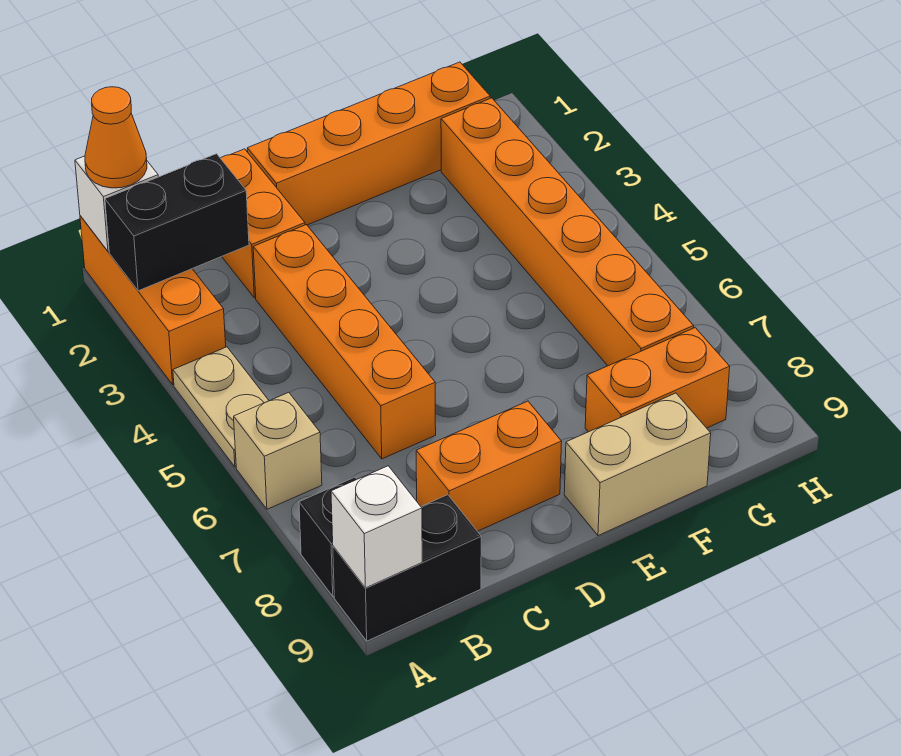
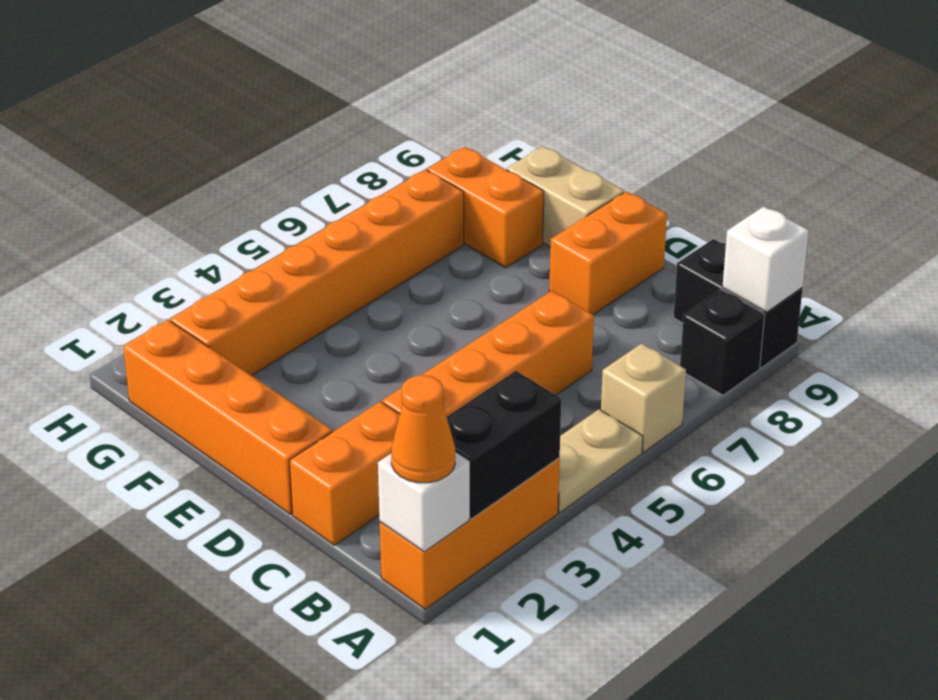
black 1x2 brick [105,154,249,291] -> black 1x2 brick turned to [447,371,561,519]
orange 1x2 brick [416,401,562,531] -> orange 1x2 brick turned to [549,192,667,315]

